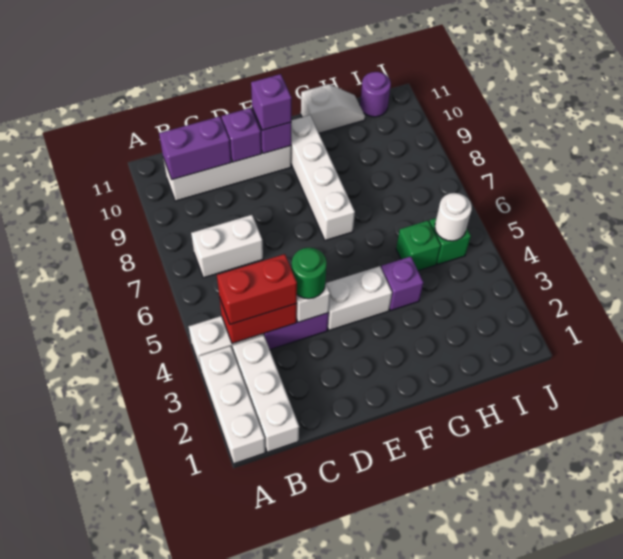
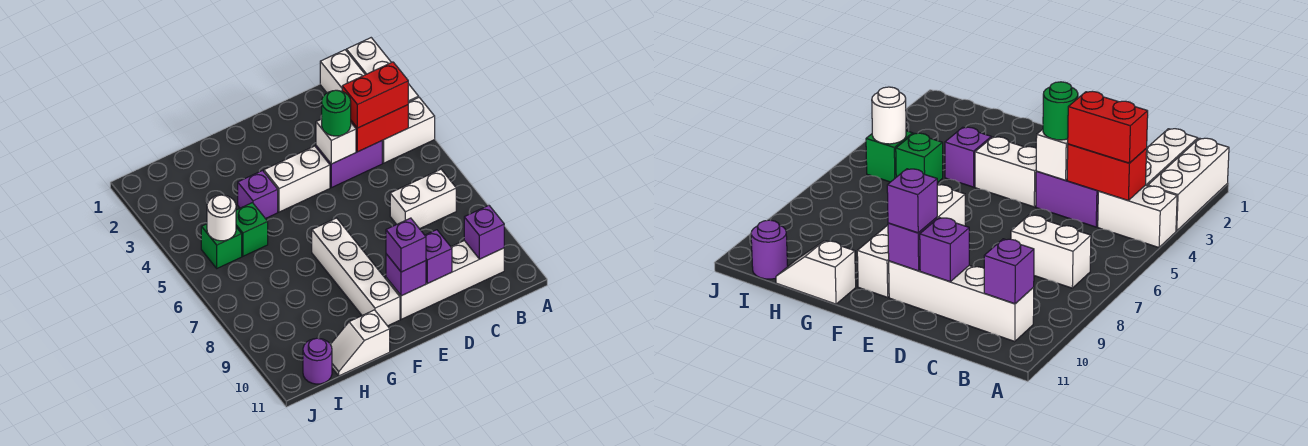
purple 1x2 brick [159,116,231,180] -> purple 1x1 brick [464,205,504,259]

